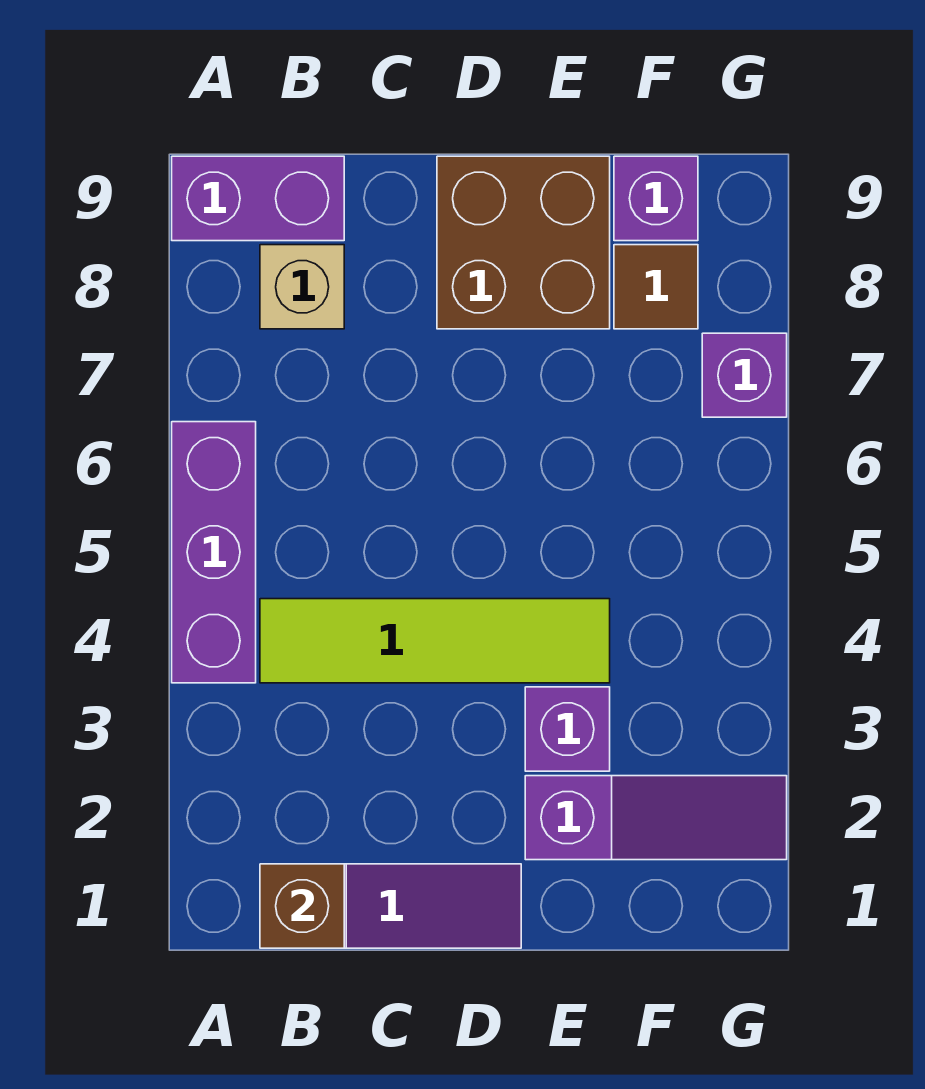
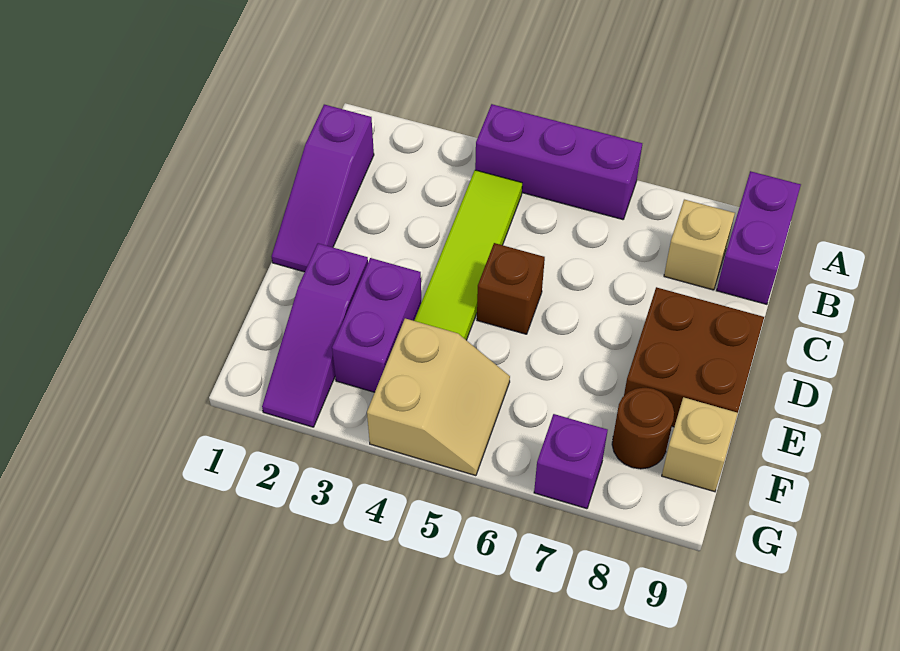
brown 1x1 brick [260,864,344,948] -> brown 1x1 brick moved to [477,243,545,334]
purple 1x1 brick [525,687,610,771] -> purple 1x2 brick [332,258,421,392]
none -> tan 2x2 slope [367,318,510,476]
brown 1x1 tile [614,245,698,329] -> brown 1x1 round brick [612,388,674,469]
purple 1x1 brick [614,156,698,241] -> tan 1x1 brick [662,397,738,492]

